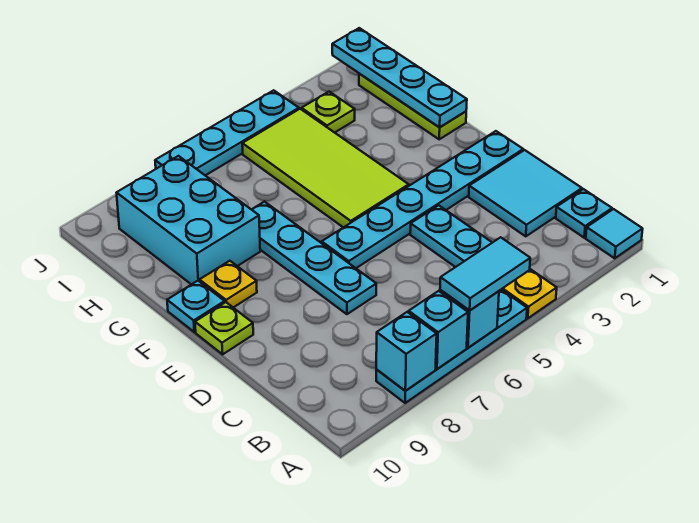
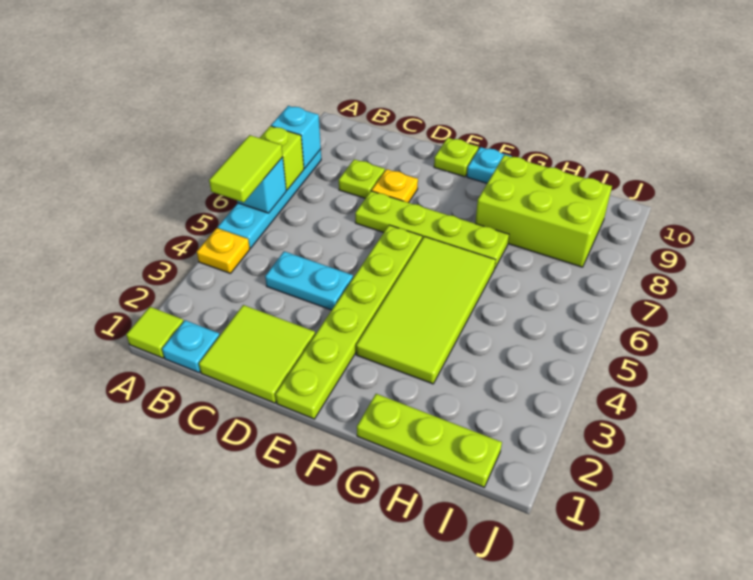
cyan 1x1 tile [586,209,643,258] -> lime 1x1 tile [126,307,184,358]
cyan 1x2 tile [440,237,530,311] -> lime 1x2 tile [209,135,283,202]
cyan 1x1 brick [409,291,468,369] -> lime 1x1 brick [260,126,304,190]
cyan 2x2 tile [469,150,582,236] -> lime 2x2 tile [199,305,315,403]
cyan 1x4 plate [251,202,376,314] -> lime 1x4 plate [355,191,509,269]
cyan 1x6 plate [322,131,523,268] -> lime 1x6 plate [276,225,422,419]
lime 2x4 tile [242,109,409,227] -> lime 2x4 tile turned to [356,237,496,384]
yellow 1x1 plate [200,261,257,307] -> yellow 1x1 plate moved to [372,169,418,203]
cyan 1x4 plate [332,28,467,127] -> none
cyan 2x3 brick [117,156,260,284] -> lime 2x3 brick [475,155,612,267]
lime 1x1 plate [302,92,355,133] -> lime 1x1 plate moved to [339,159,385,198]
cyan 1x4 plate [155,90,299,176] -> none

